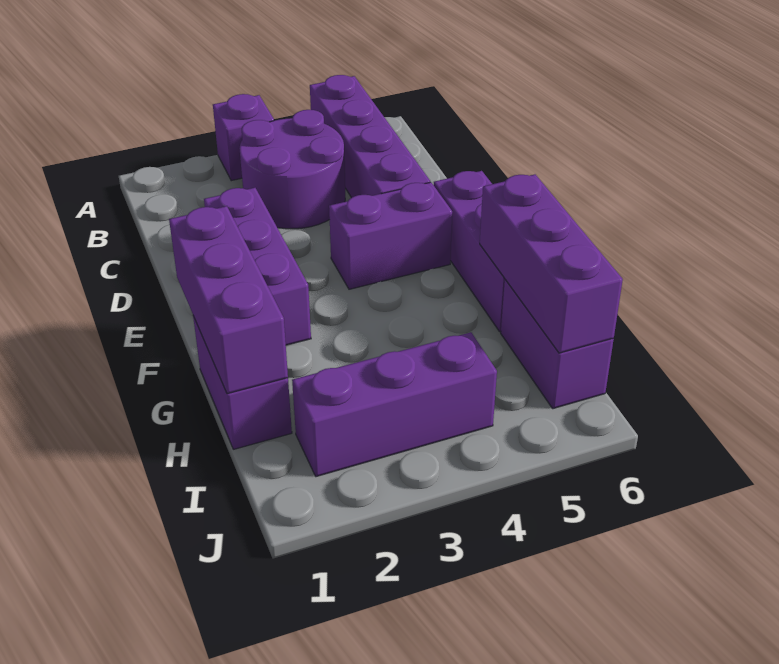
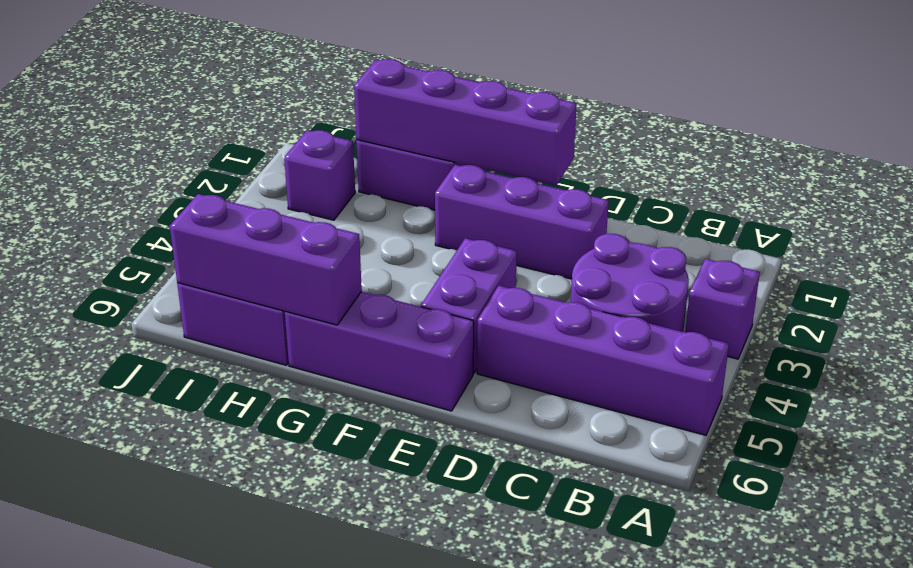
purple 1x3 brick [169,206,288,394] -> purple 1x4 brick [354,59,577,186]
purple 1x3 brick [292,332,497,477] -> purple 1x1 brick [284,130,355,220]

